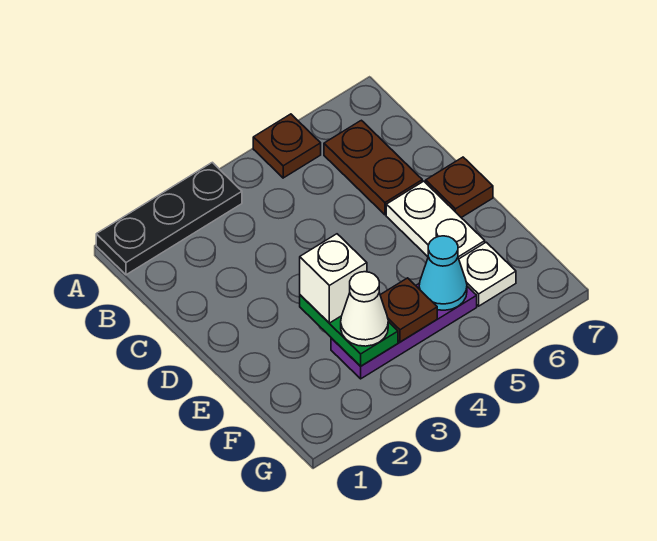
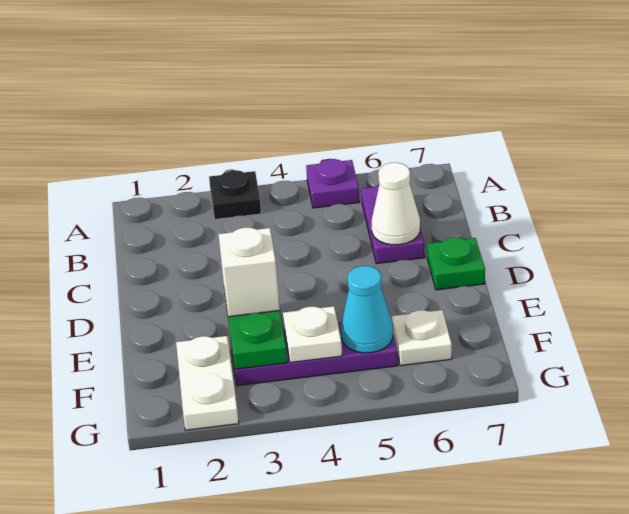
black 1x3 plate [96,162,242,275] -> black 1x1 plate [209,170,261,219]
brown 1x1 plate [253,114,321,178] -> purple 1x1 plate [306,159,359,208]
brown 1x2 plate [324,120,422,215] -> purple 1x2 plate [361,185,425,264]
white 1x2 plate [386,181,485,259] -> white 1x2 plate moved to [176,336,239,430]
brown 1x1 plate [426,157,493,218] -> green 1x1 plate [427,238,485,290]
white 1x1 cone [341,272,388,346] -> white 1x1 cone moved to [372,163,420,245]
brown 1x1 plate [380,278,437,342] -> white 1x1 plate [283,306,342,363]

